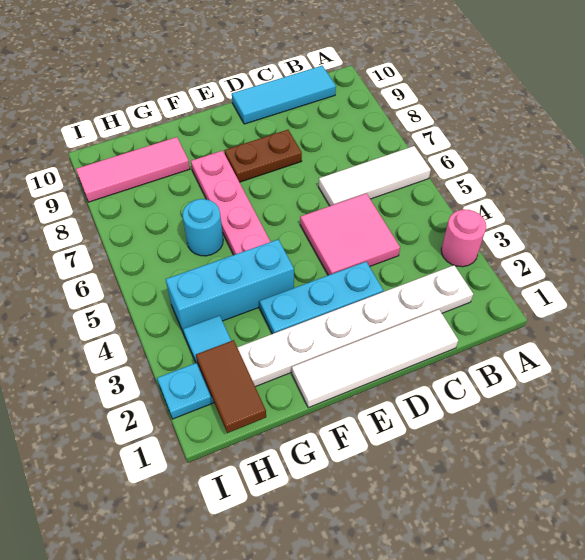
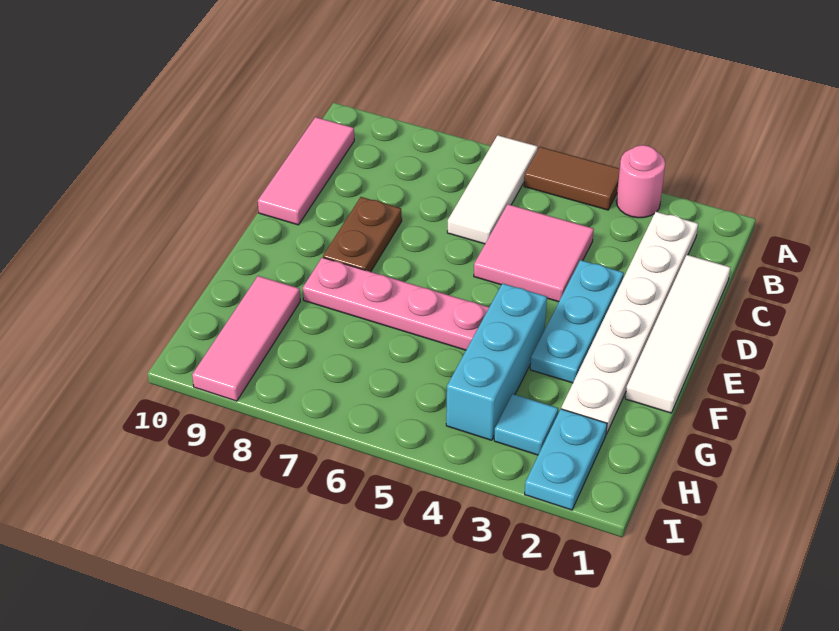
cyan 1x3 tile [232,66,336,124] -> pink 1x3 tile [258,117,354,225]
cyan 1x1 round brick [182,199,223,256] -> none
brown 1x2 tile [196,340,266,433] -> brown 1x2 tile moved to [524,147,620,210]

